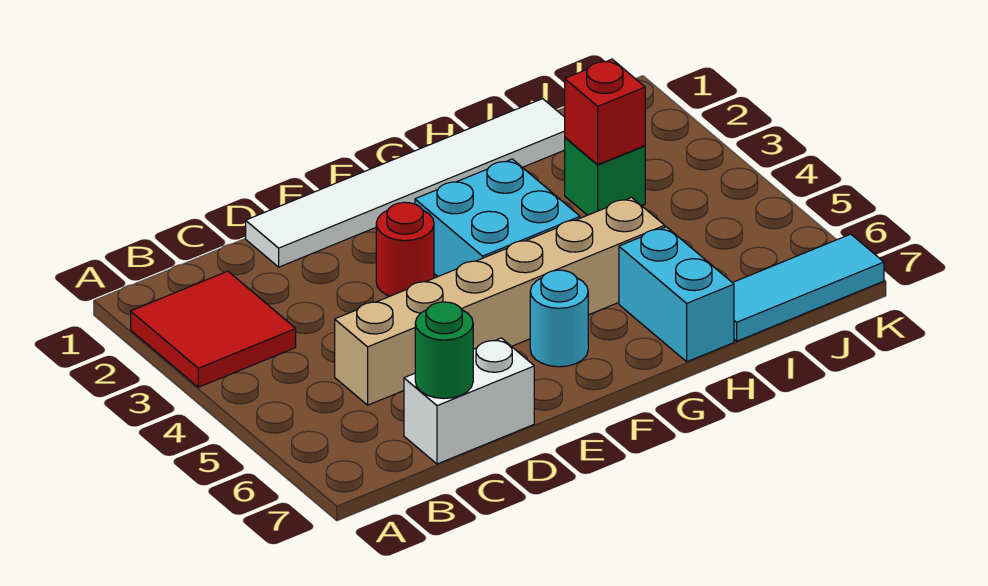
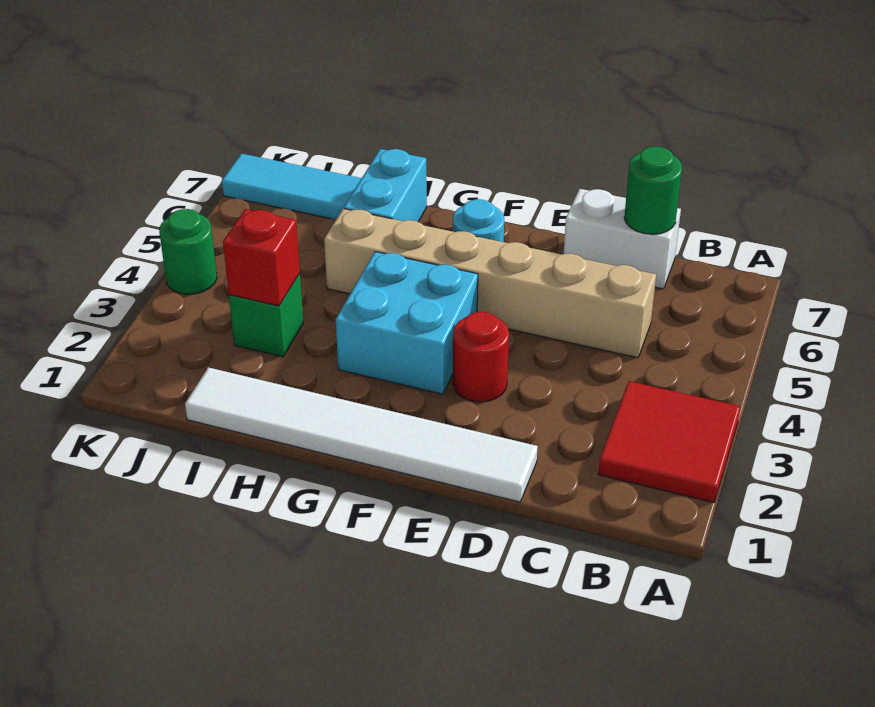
none -> green 1x1 round brick [159,209,217,294]

